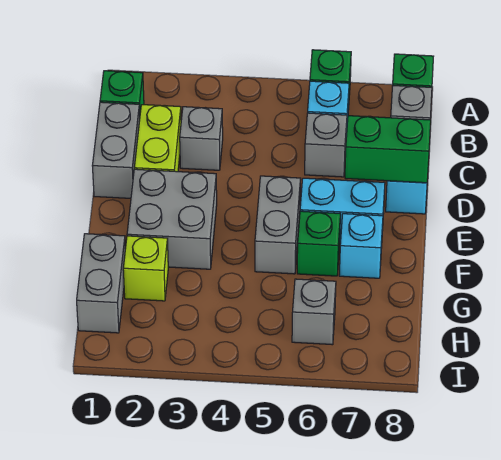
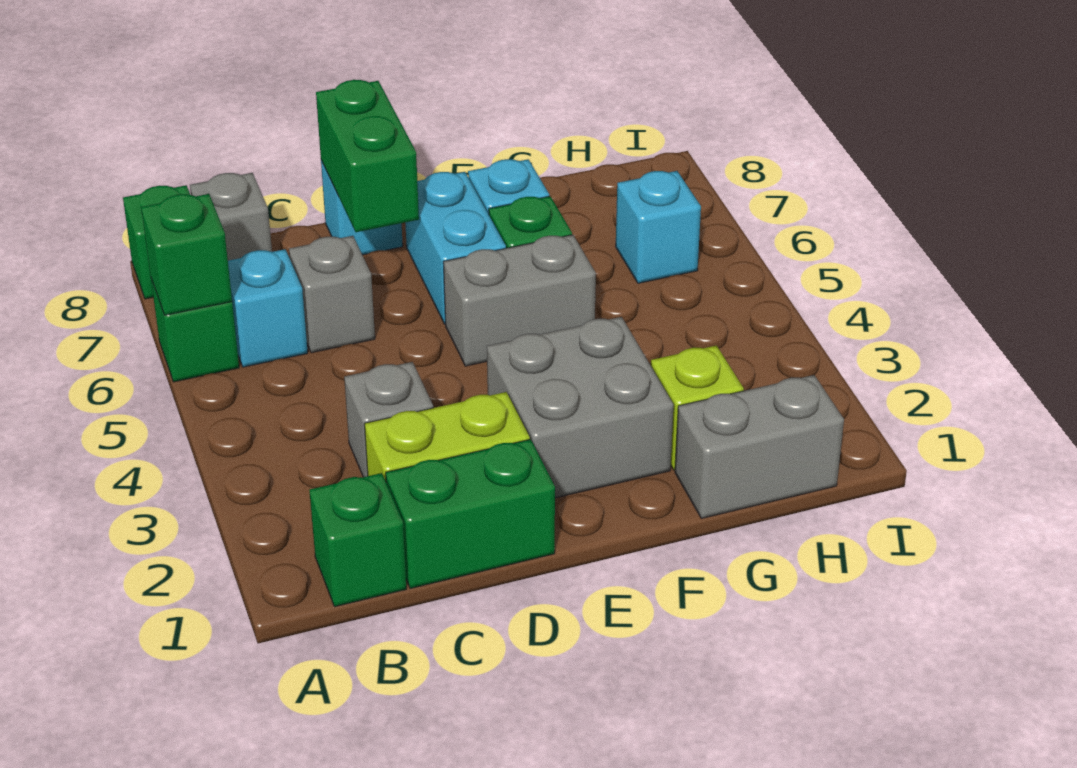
none -> green 1x1 brick [141,194,232,315]
grey 1x2 brick [92,102,140,198] -> green 1x2 brick [386,439,555,589]
grey 1x1 brick [292,279,336,345] -> cyan 1x1 brick [616,171,701,283]

